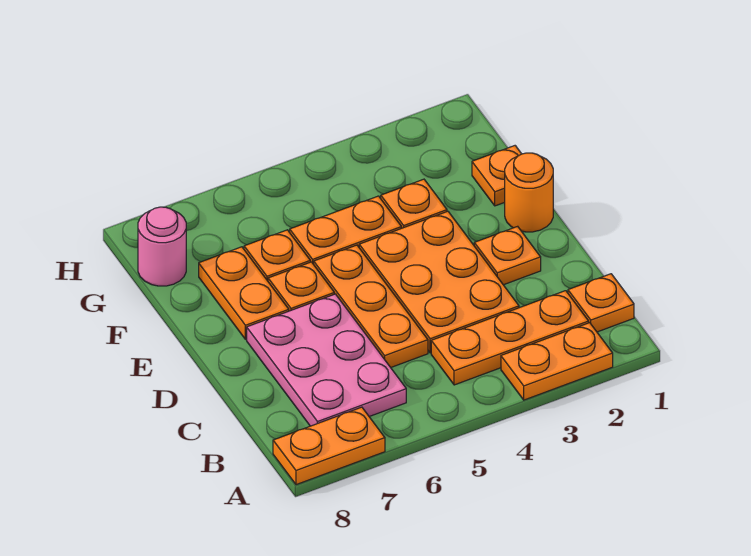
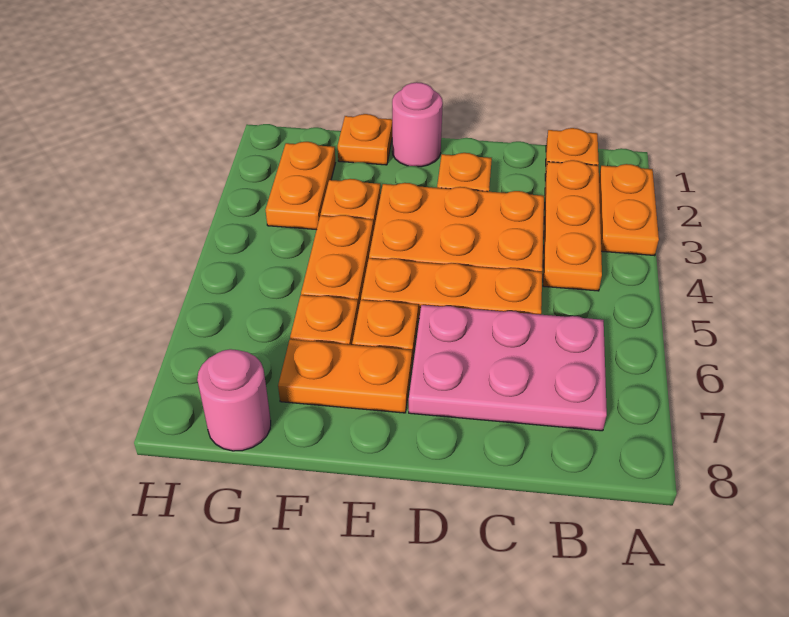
orange 1x2 plate [273,407,385,485] -> orange 1x2 plate moved to [266,142,335,230]
orange 1x1 round brick [505,153,553,232] -> pink 1x1 round brick [392,82,443,167]

